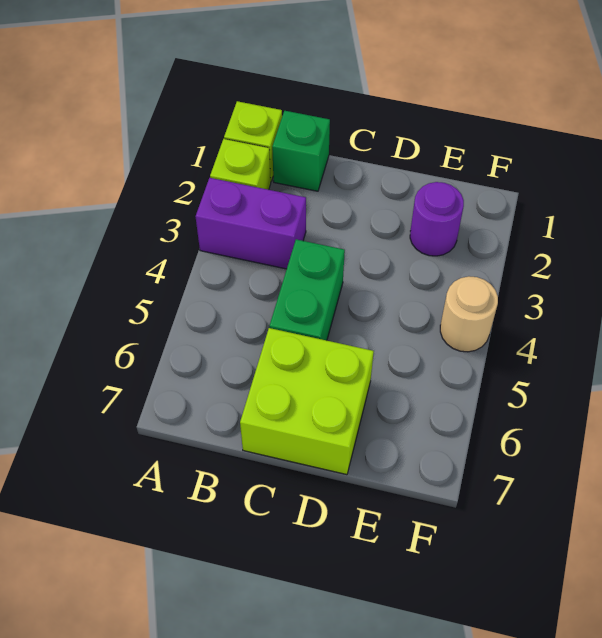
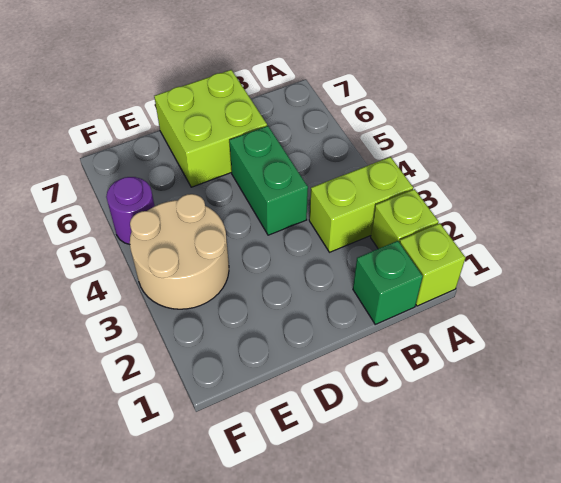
purple 1x2 brick [196,178,306,269] -> lime 1x2 brick [309,157,413,252]
purple 1x1 round brick [410,182,464,256] -> purple 1x1 round brick moved to [106,177,154,244]
tan 1x1 round brick [440,276,498,352] -> tan 2x2 round brick [130,194,229,309]

